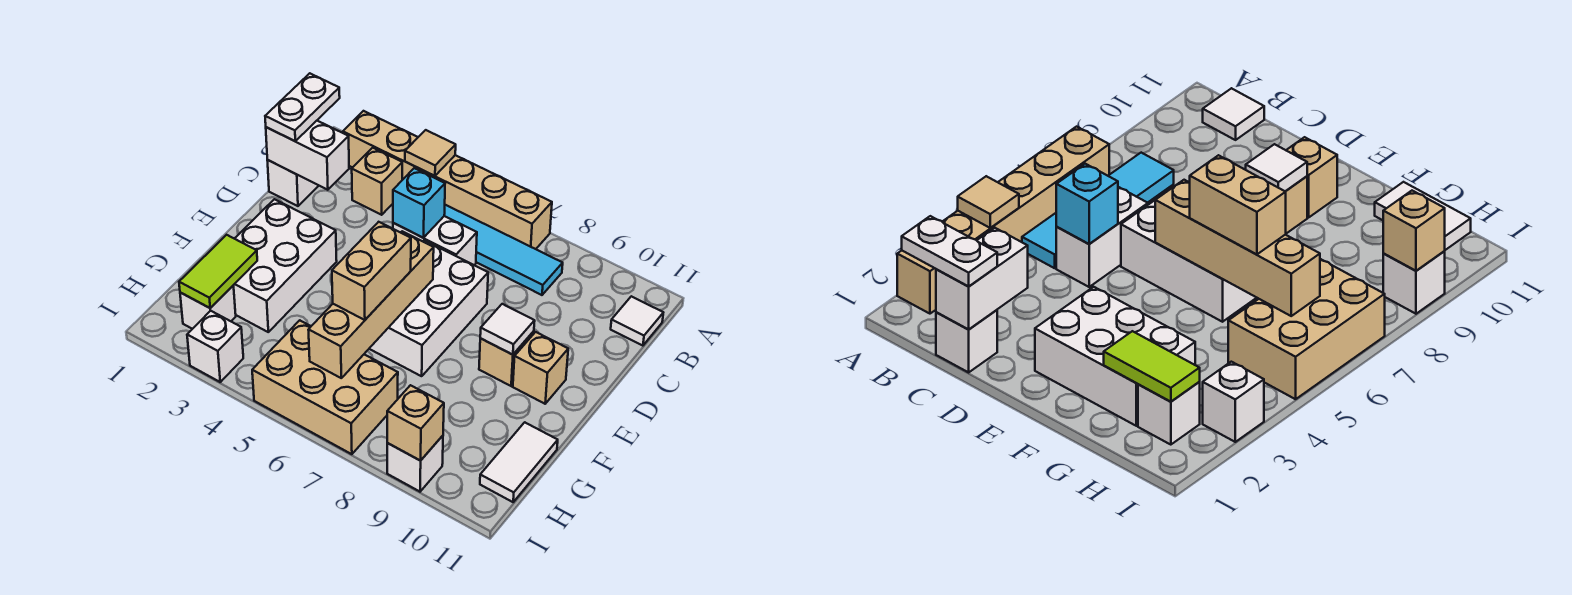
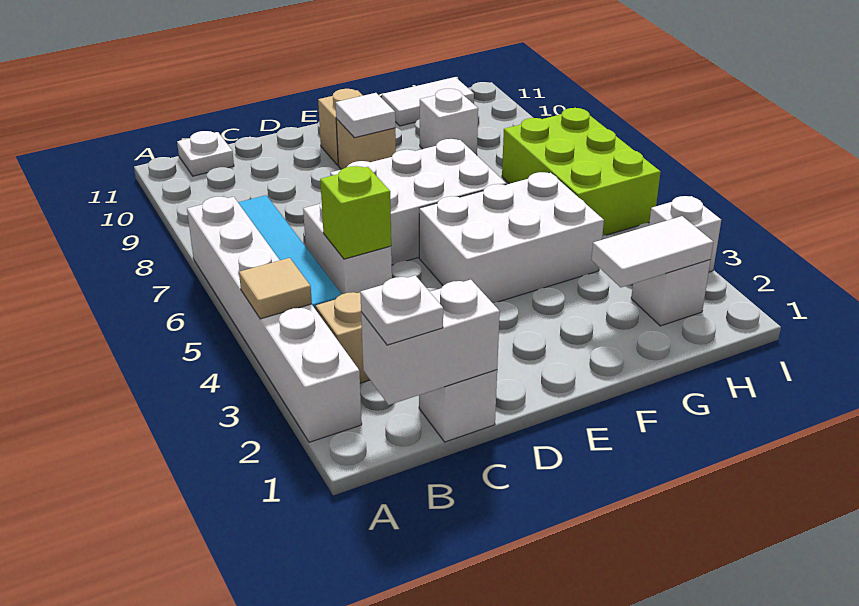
tan 1x6 brick [343,111,552,249] -> white 1x6 brick [187,197,362,442]
white 1x2 plate [265,73,340,141] -> white 1x1 plate [360,275,443,345]
white 1x1 tile [611,296,663,346] -> white 1x1 plate [177,131,234,176]
white 1x2 brick [266,121,349,190] -> white 1x2 brick turned to [361,280,500,405]
cyan 1x1 brick [393,168,445,238] -> lime 1x1 brick [320,166,391,259]
white 2x3 brick [233,199,337,332] -> white 2x3 brick moved to [419,172,604,303]
tan 1x4 brick [308,231,434,378] -> none
tan 1x2 brick [332,222,411,320] -> none
lime 1x2 tile [179,235,257,308] -> white 1x2 tile [591,216,713,287]
tan 2x3 brick [252,320,398,454] -> lime 2x3 brick [502,108,660,236]
white 1x1 brick [387,436,443,492] -> white 1x1 brick moved to [420,89,478,155]
tan 1x1 brick [387,385,444,461] -> none

